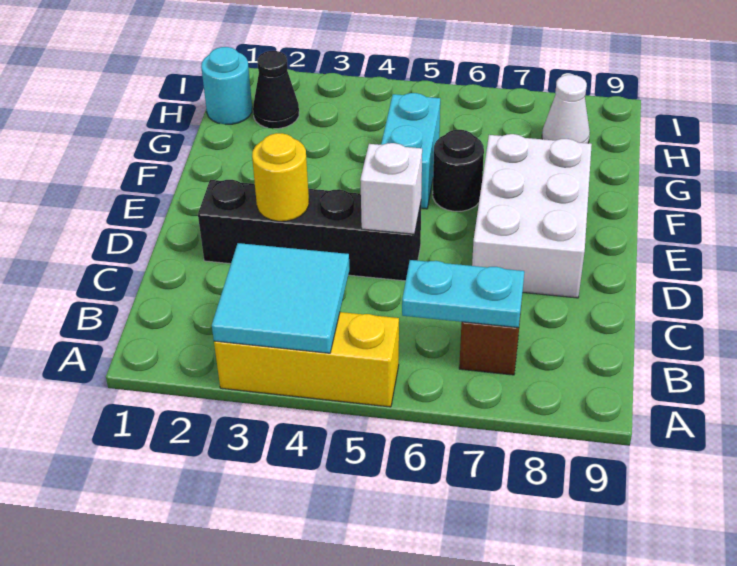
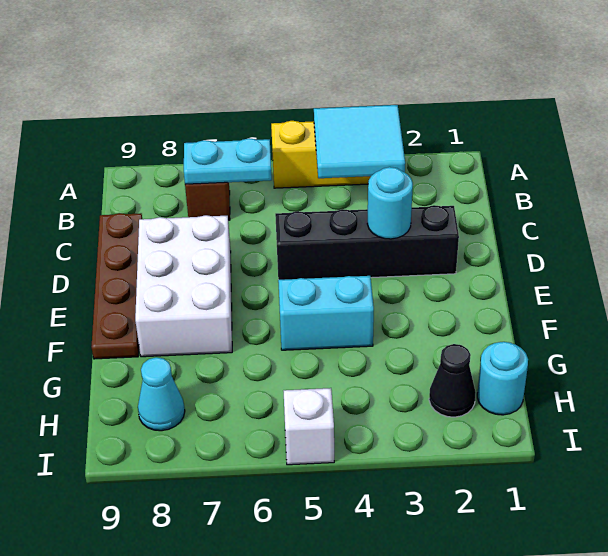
none -> brown 1x4 plate [91,213,142,359]
yellow 1x1 round brick [252,133,309,221] -> cyan 1x1 round brick [367,167,413,239]
white 1x1 brick [360,143,422,234] -> white 1x1 brick moved to [284,388,334,465]
cyan 1x2 brick [381,93,440,209] -> cyan 1x2 brick turned to [278,276,374,350]
black 1x1 round brick [433,130,484,211] -> none
white 1x1 cone [542,75,590,143] -> cyan 1x1 cone [138,357,185,431]

